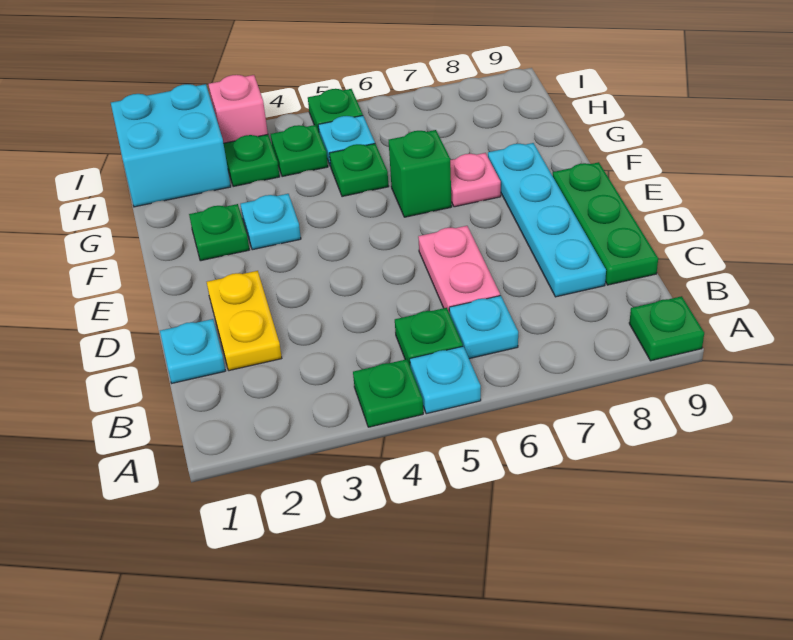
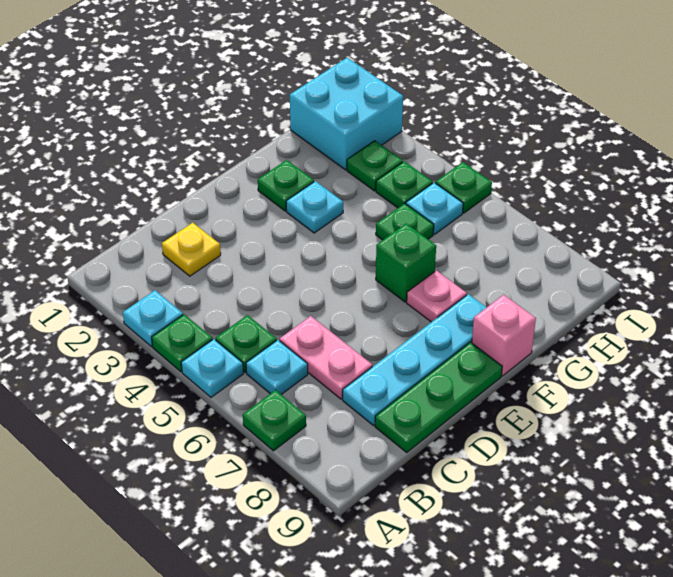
green 1x1 plate [629,296,704,361] -> green 1x1 plate moved to [243,390,306,451]
cyan 1x1 plate [160,319,225,383] -> cyan 1x1 plate moved to [123,290,183,347]
yellow 1x2 plate [207,271,282,371] -> yellow 1x1 plate [162,223,221,276]
pink 1x2 plate [418,226,500,314] -> pink 1x2 plate turned to [280,316,372,399]
pink 1x1 brick [209,75,268,143] -> pink 1x1 brick moved to [472,295,536,376]

